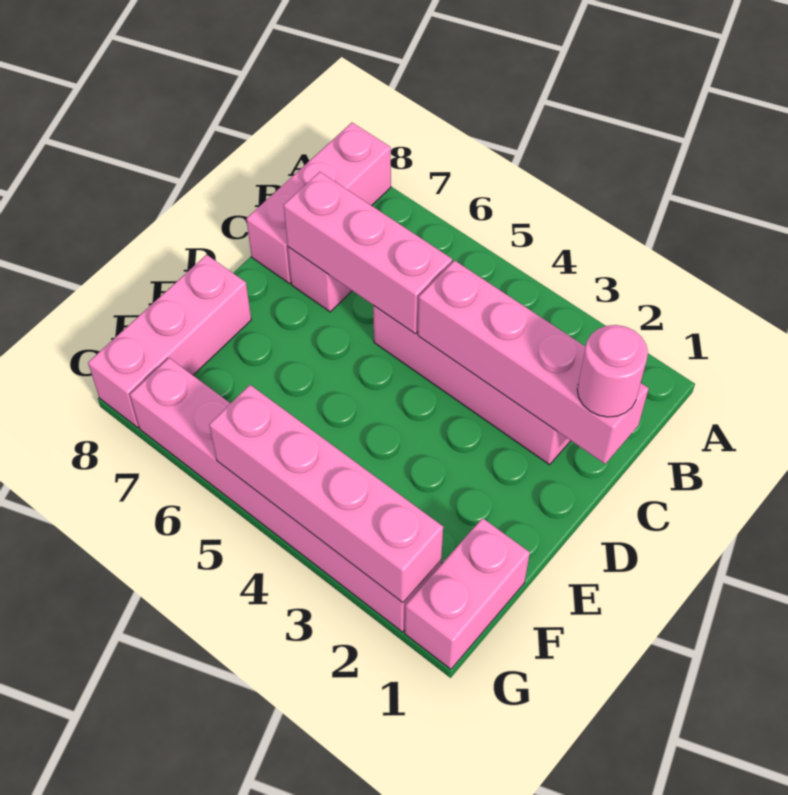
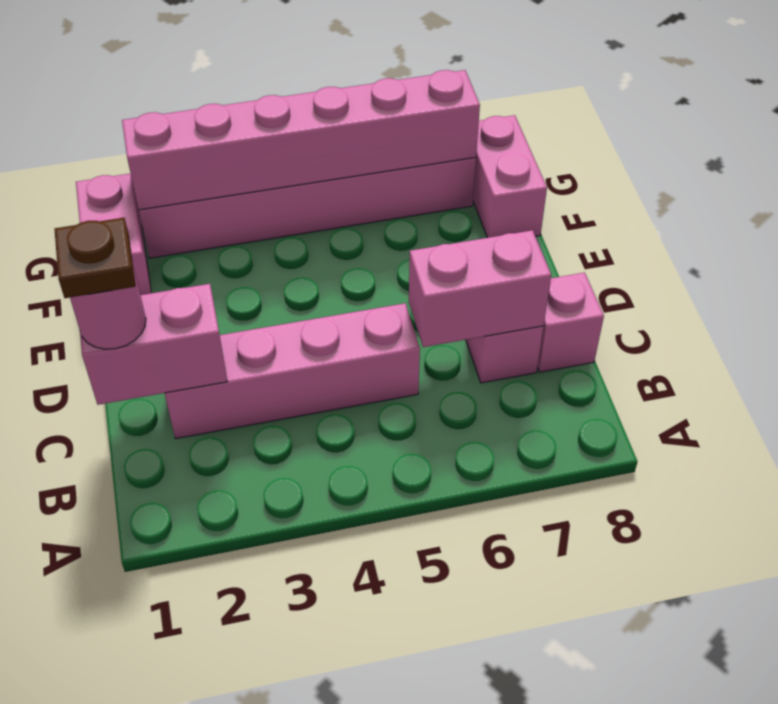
pink 1x3 brick [246,123,391,283] -> pink 1x1 brick [537,273,604,372]
pink 1x4 brick [418,261,649,464] -> pink 1x2 brick [80,284,227,405]
none -> brown 1x1 plate [55,218,136,298]
pink 1x3 brick [283,172,452,334] -> pink 1x2 brick [409,230,551,347]
pink 1x3 brick [88,255,251,428] -> pink 1x2 brick [473,115,547,238]
pink 1x4 brick [209,385,443,603] -> pink 1x6 brick [122,70,480,210]

